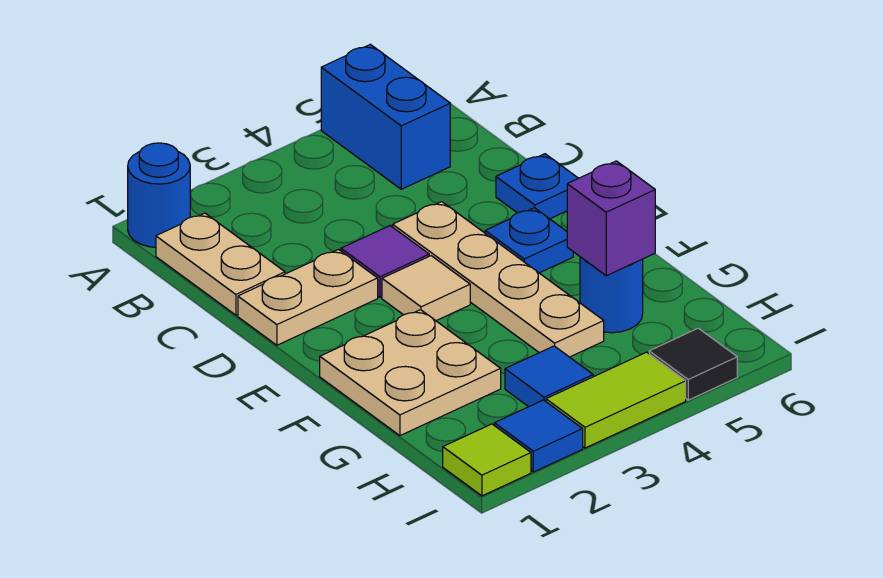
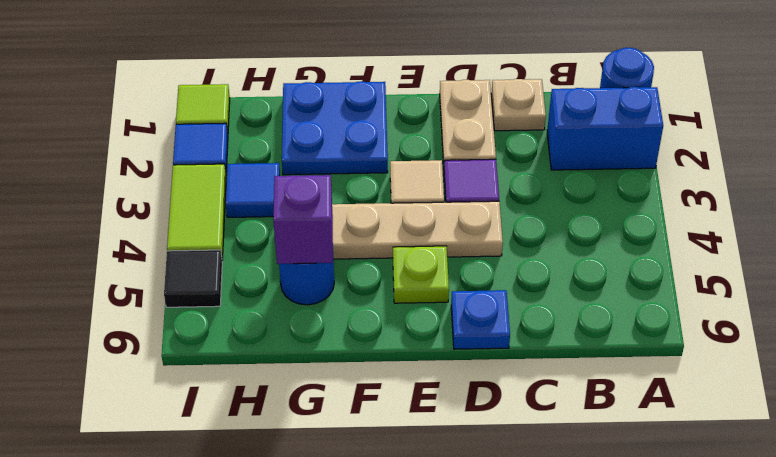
blue 1x2 brick [321,44,450,189] -> blue 1x2 brick moved to [547,87,663,170]
tan 1x2 plate [156,213,285,315] -> tan 1x1 plate [491,79,546,131]
blue 1x1 plate [485,208,573,273] -> lime 1x1 plate [393,246,449,303]
tan 2x2 plate [320,310,501,436] -> blue 2x2 plate [282,81,388,175]

